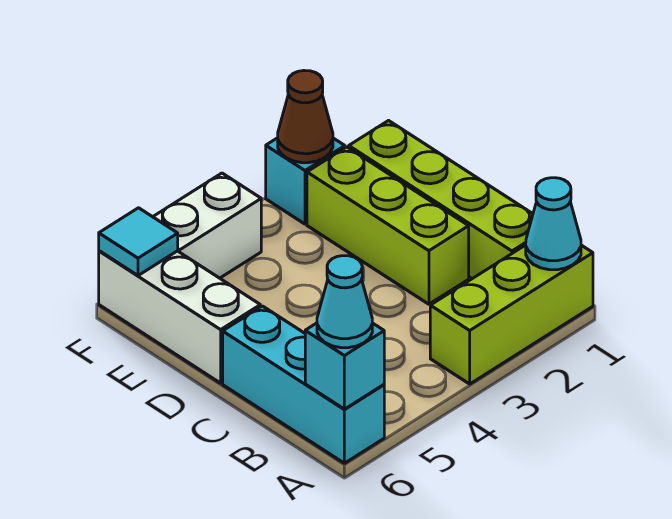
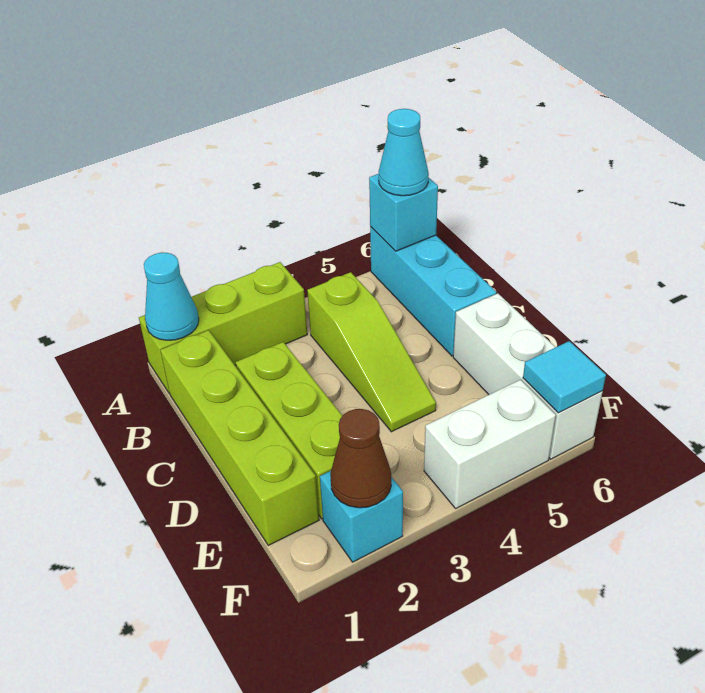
none -> lime 1x3 slope [307,272,436,432]

